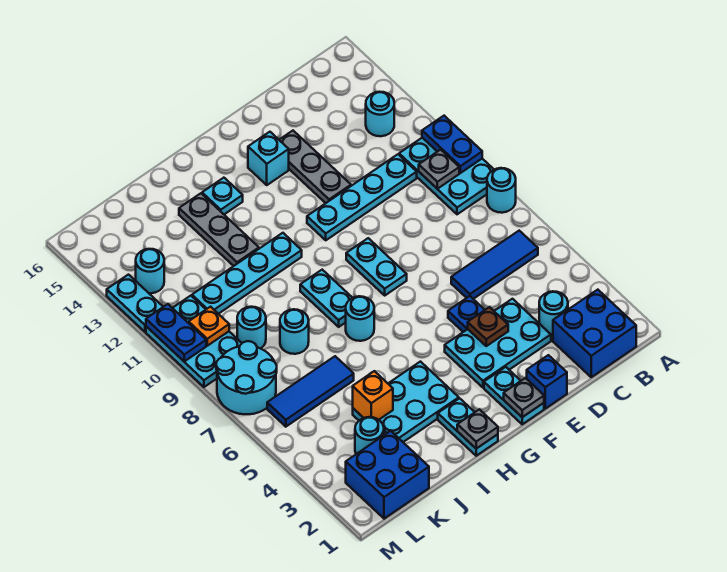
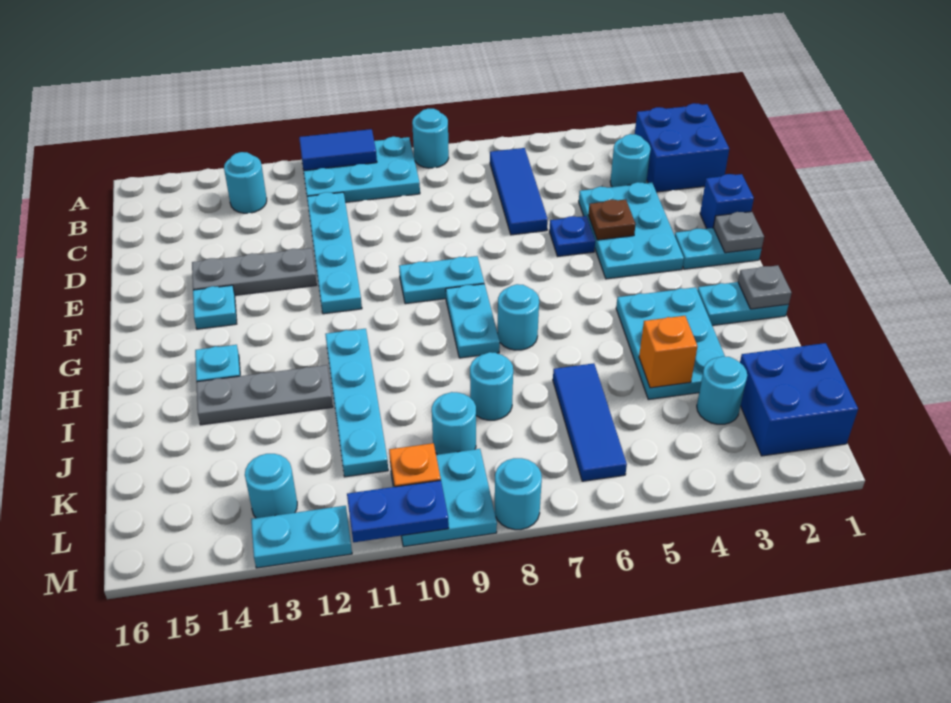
blue 1x2 plate [422,116,482,173] -> blue 1x2 tile [299,129,377,171]
grey 1x1 plate [419,150,459,189] -> none
cyan 1x1 brick [248,132,289,185] -> cyan 1x1 plate [193,285,237,329]
cyan 1x2 plate [300,270,352,327] -> cyan 1x2 plate turned to [446,284,500,358]
cyan 2x2 round brick [216,341,277,414] -> cyan 1x1 round brick [495,458,542,530]
cyan 2x3 plate [146,296,242,387] -> cyan 2x2 plate [390,449,497,547]

